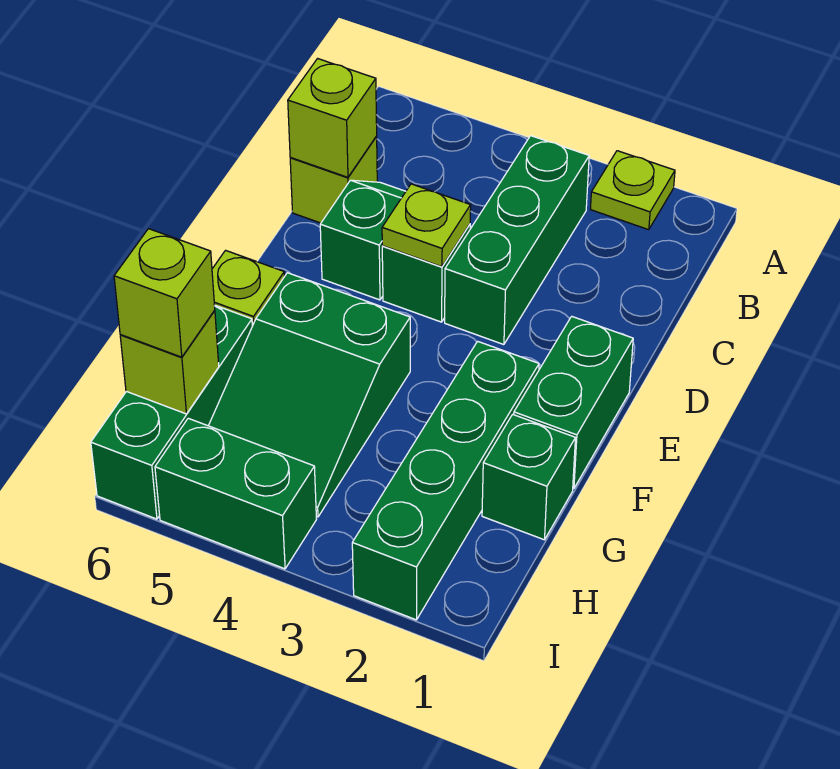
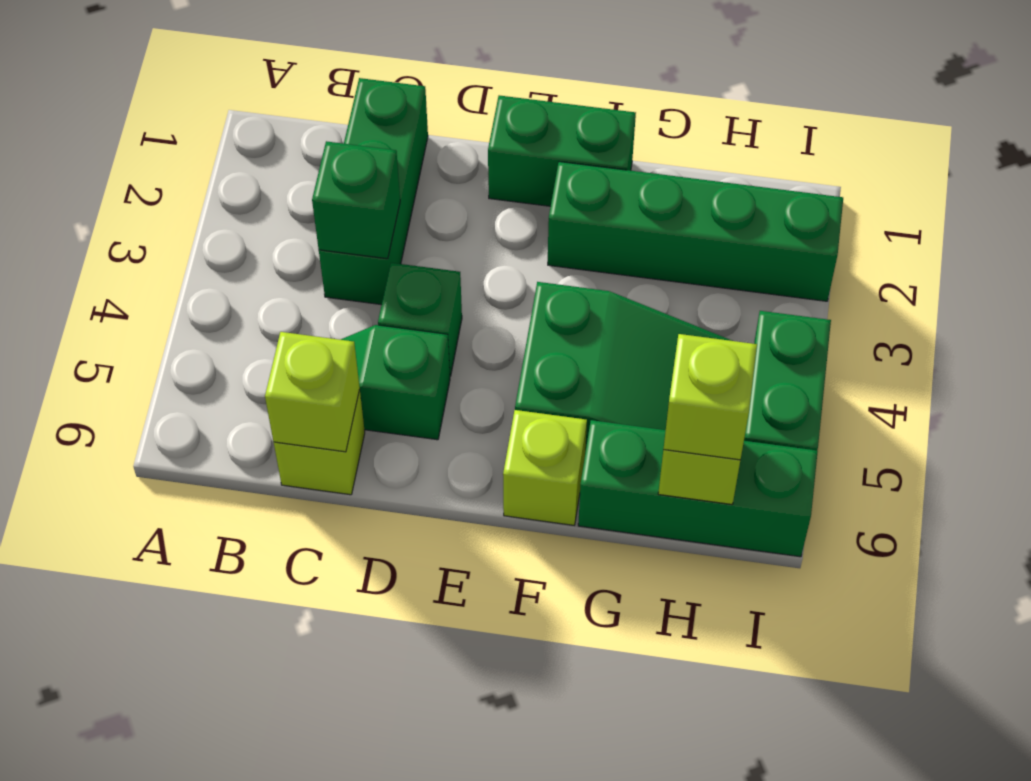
lime 1x1 plate [591,151,675,230] -> none
green 1x3 brick [445,136,589,345] -> green 1x3 brick turned to [319,78,428,305]
lime 1x1 plate [382,184,471,267] -> none
green 1x1 brick [482,414,575,540] -> green 1x1 brick moved to [312,141,400,259]

